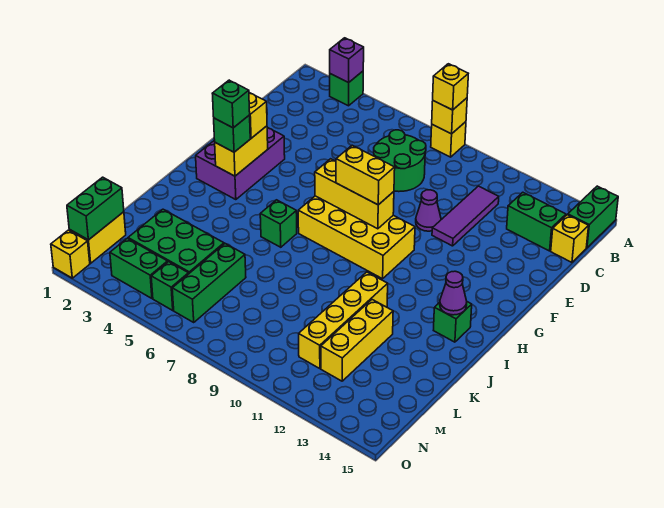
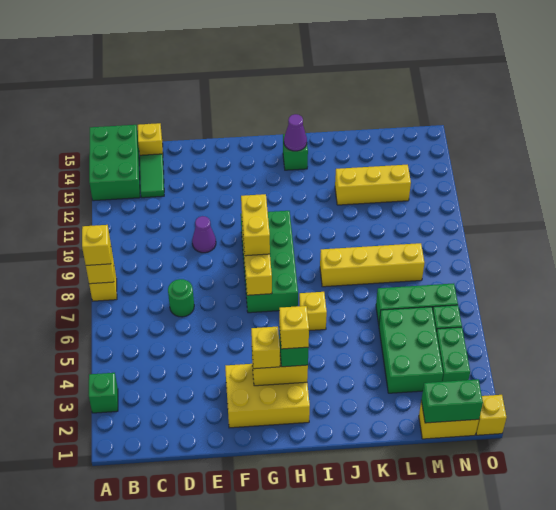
purple 1x1 brick [330,38,364,83] -> none
green 1x2 brick [568,186,618,248] -> green 2x3 brick [89,125,140,201]
green 2x2 round brick [374,130,426,192] -> green 1x1 round brick [168,279,194,317]
purple 1x3 tile [432,186,499,246] -> none
green 1x2 brick [507,192,566,251] -> green 1x2 tile [140,154,164,198]
purple 2x3 brick [196,127,285,200] -> yellow 2x3 brick [225,364,310,428]
yellow 2x4 brick [298,196,415,279] -> green 2x4 brick [241,211,298,313]
green 1x1 brick [212,80,250,128] -> yellow 1x1 brick [279,306,309,349]
green 1x1 brick [260,200,297,247] -> yellow 1x1 brick [299,292,327,331]
yellow 1x4 brick [299,272,388,369] -> yellow 1x4 brick moved to [320,243,424,287]

